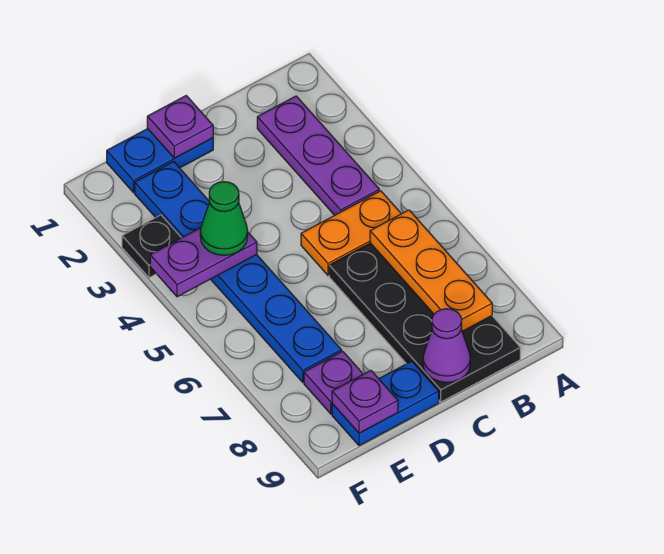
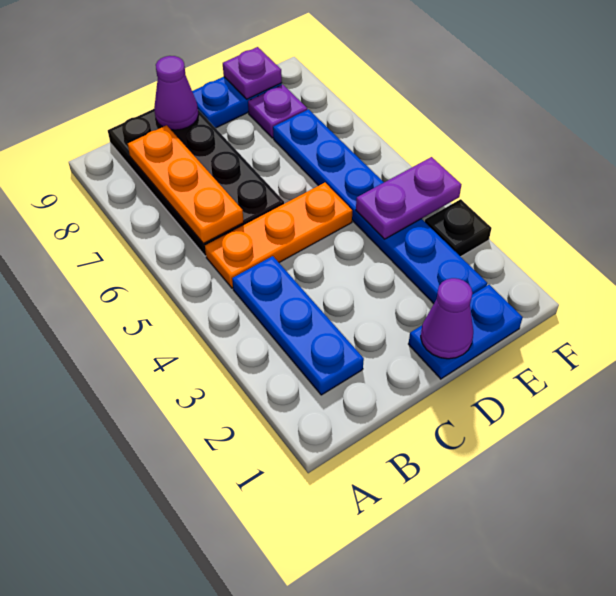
purple 1x3 plate [257,96,379,215] -> blue 1x3 plate [232,256,364,395]
orange 1x2 plate [301,191,401,275] -> orange 1x3 plate [205,183,352,288]
purple 1x1 plate [147,96,213,158] -> purple 1x1 cone [421,278,473,359]
green 1x1 cone [200,182,248,255] -> none

